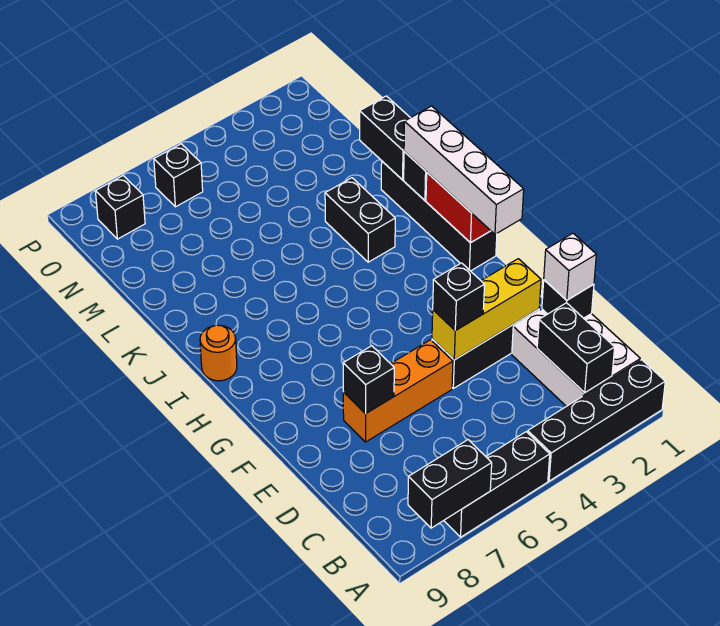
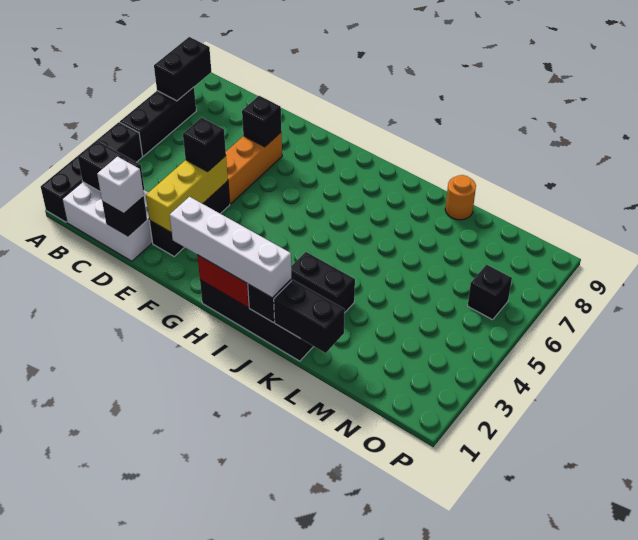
orange 1x1 round brick [200,325,237,381] -> orange 1x1 round brick moved to [445,175,476,220]
black 1x1 brick [95,176,145,239] -> none

